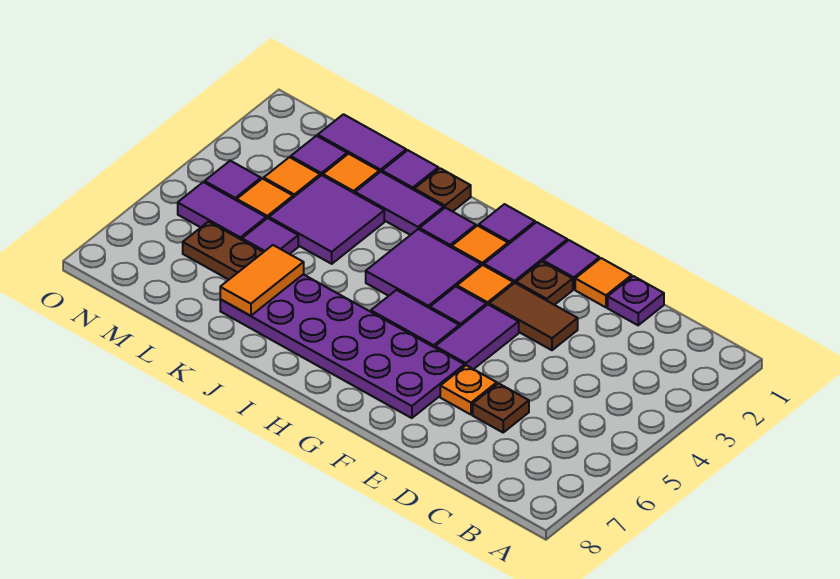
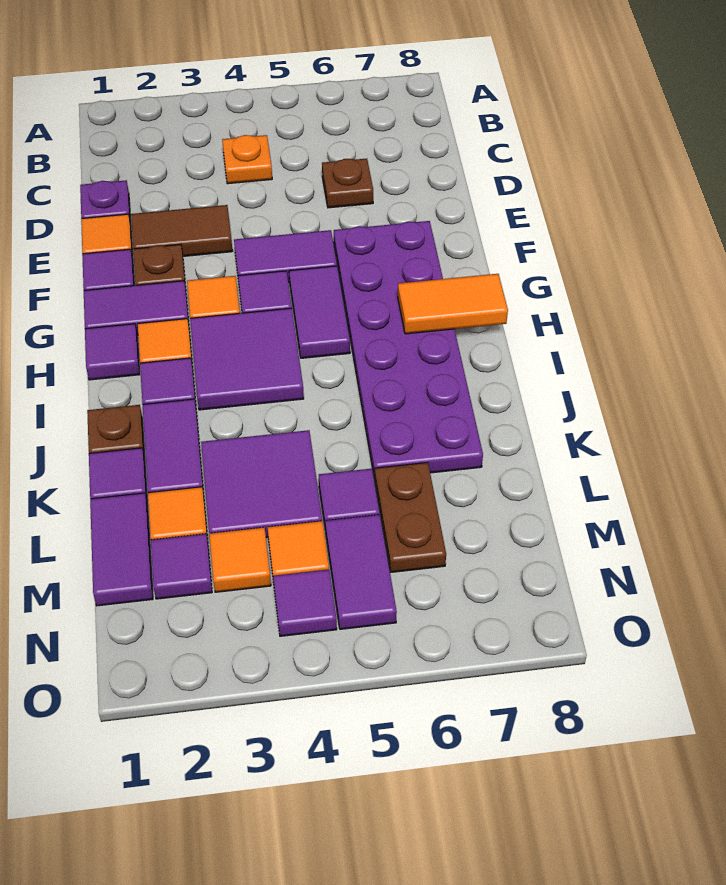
brown 1x2 tile [489,283,578,350] -> brown 1x2 tile turned to [131,205,232,256]
orange 1x1 plate [440,365,497,415] -> orange 1x1 plate moved to [222,135,272,184]
orange 1x2 tile [220,245,304,316] -> orange 1x2 tile moved to [398,274,508,334]

